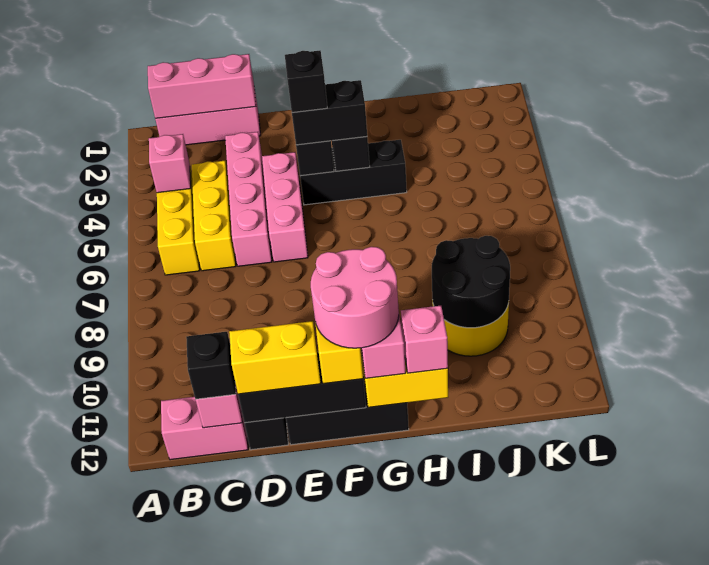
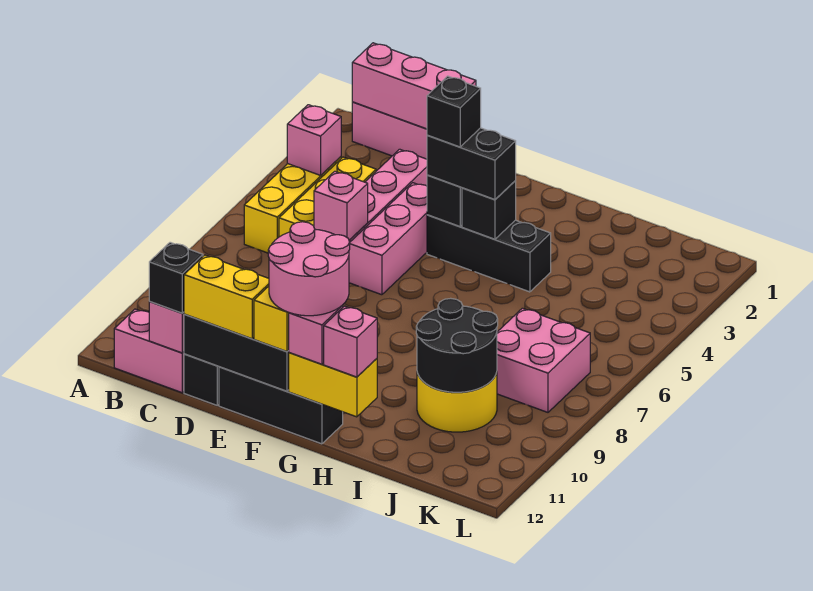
none -> pink 1x1 brick [314,171,368,240]
none -> pink 2x2 brick [497,308,590,412]

